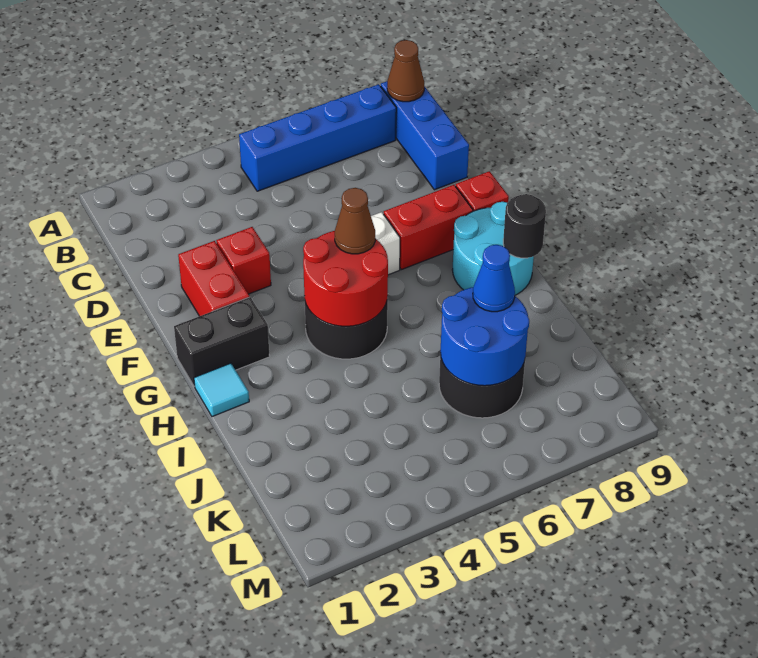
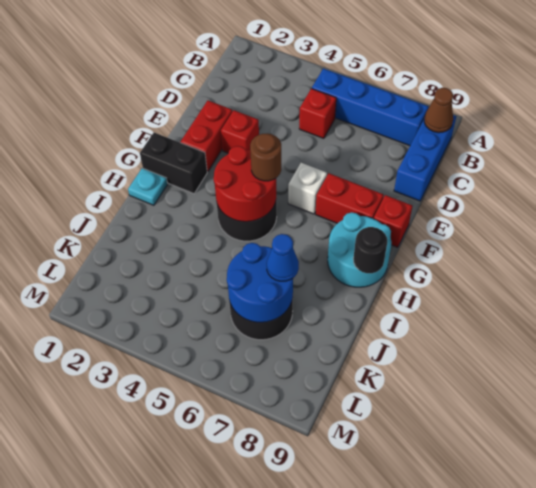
none -> red 1x1 brick [299,89,336,138]
brown 1x1 cone [335,188,375,254] -> brown 1x1 round brick [250,133,281,181]
cyan 1x1 tile [194,363,249,417] -> cyan 1x1 plate [128,168,168,205]

